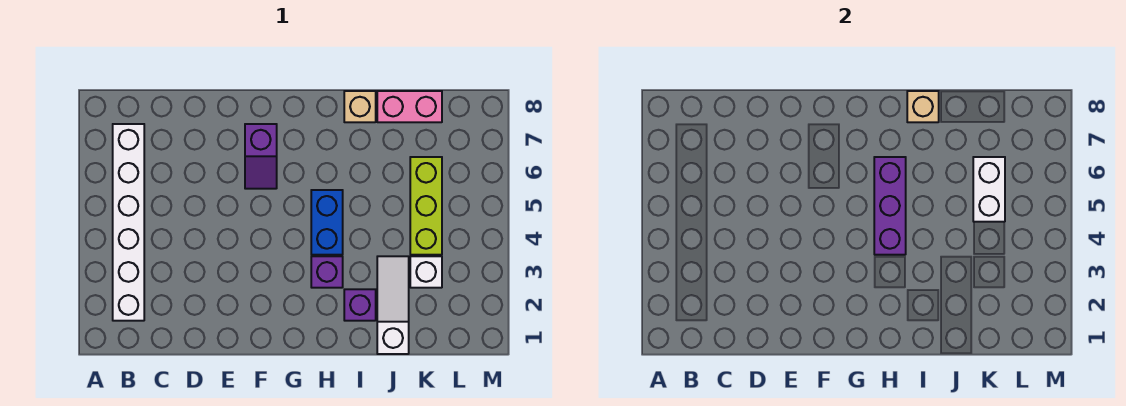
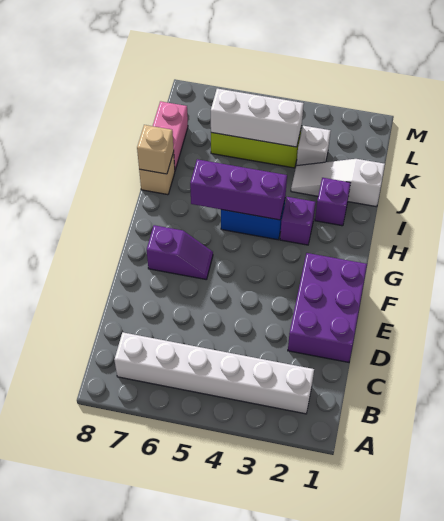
none -> purple 2x3 brick [288,253,367,362]
white 1x2 brick [973,157,1005,222] -> white 1x3 brick [211,88,304,147]

